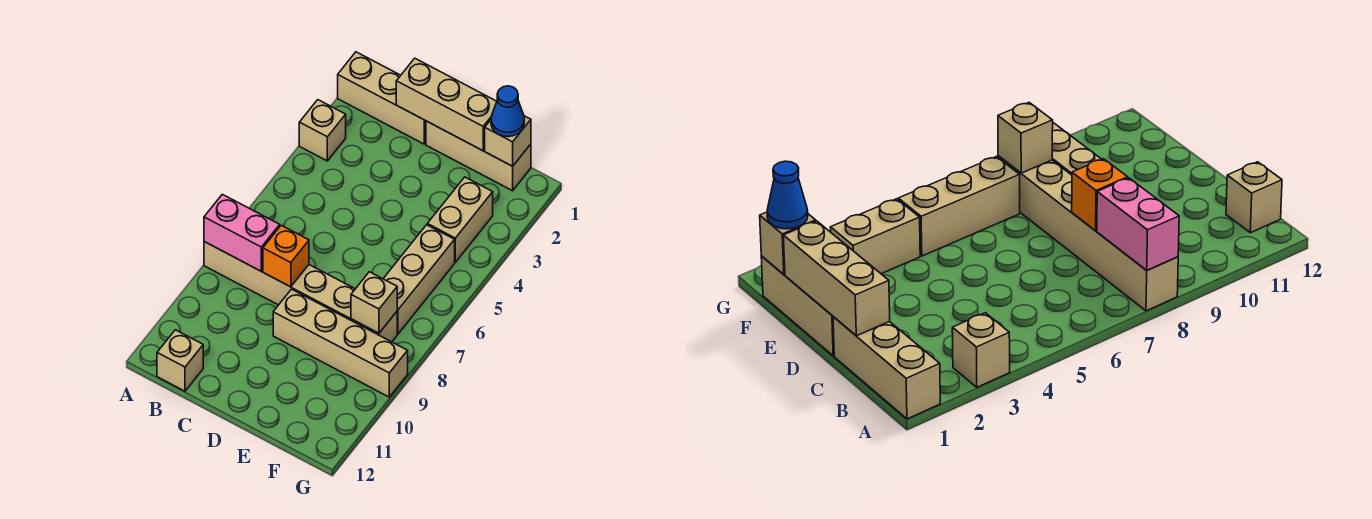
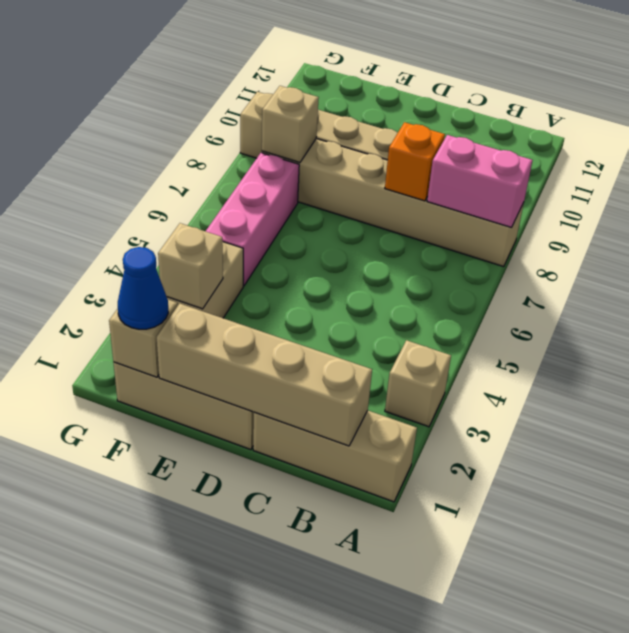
tan 1x1 brick [157,330,203,391] -> tan 1x1 brick moved to [158,223,223,309]
tan 1x3 brick [396,58,497,151] -> tan 1x4 brick [157,304,372,446]
tan 1x3 brick [383,225,455,334] -> pink 1x3 brick [206,153,299,286]

